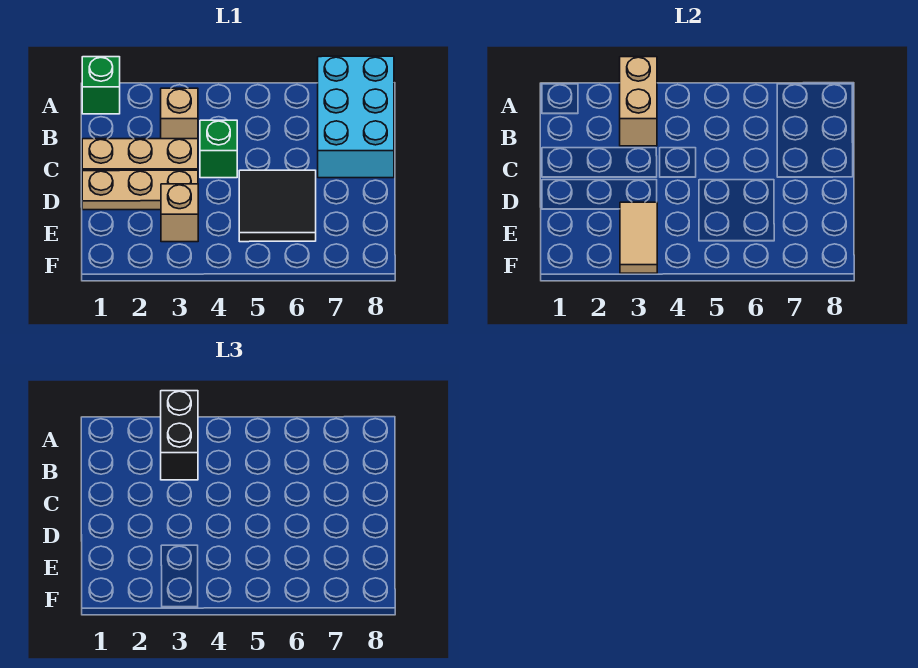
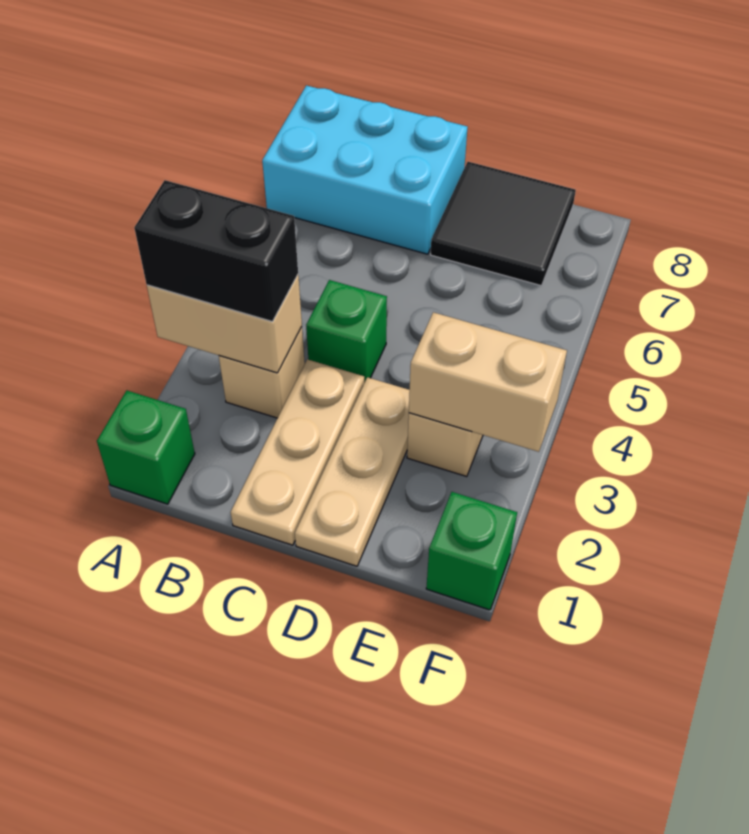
black 2x2 tile [239,170,316,242] -> black 2x2 tile moved to [431,162,576,286]
tan 1x2 tile [620,202,657,273] -> tan 1x2 brick [409,312,567,452]
none -> green 1x1 brick [426,492,517,610]

